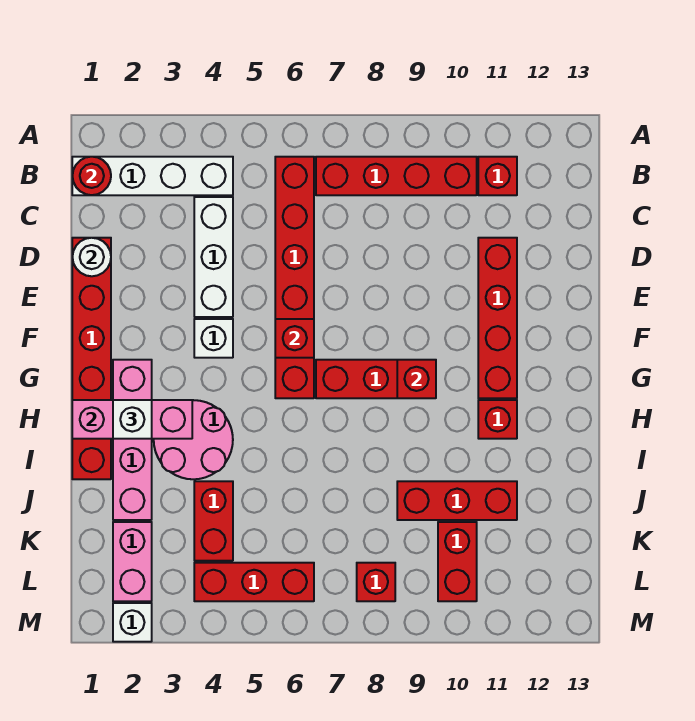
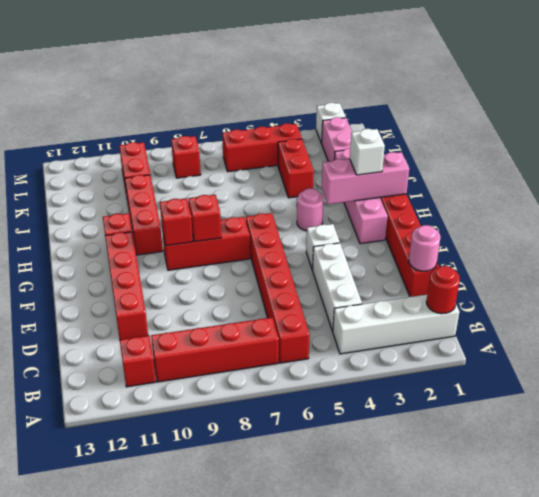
white 1x1 round brick [72,238,111,276] -> pink 1x1 round brick [409,225,441,271]
red 1x1 brick [275,319,314,358] -> red 1x1 brick moved to [189,195,221,242]
pink 2x2 round brick [154,400,233,479] -> pink 1x1 round brick [297,188,324,231]
red 1x3 brick [397,481,517,520] -> red 1x3 brick turned to [125,175,163,255]

